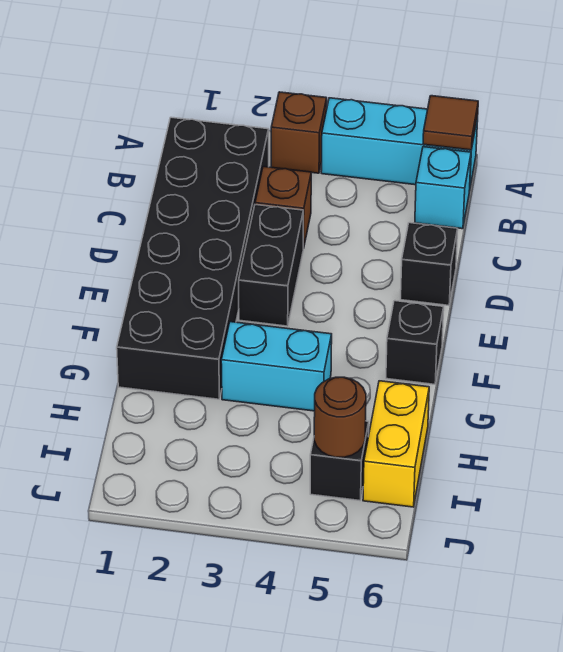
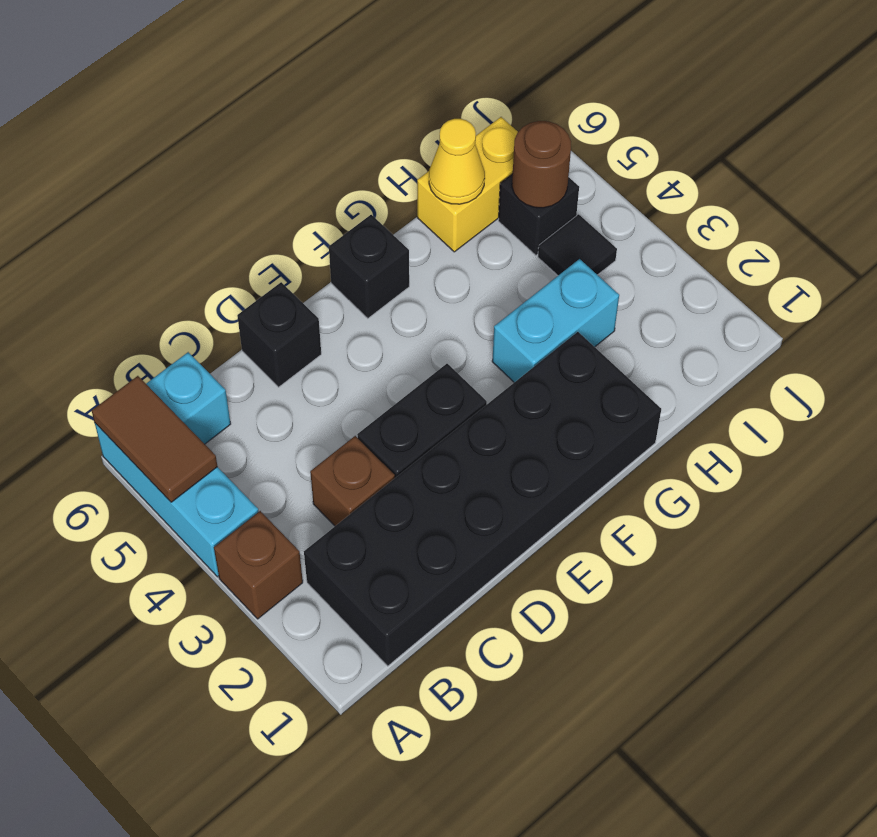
brown 1x1 tile [423,96,478,150] -> brown 1x2 tile [92,376,217,502]
cyan 1x2 brick [221,322,332,411] -> cyan 1x2 brick turned to [492,259,619,382]
none -> yellow 1x1 cone [429,119,485,204]
none -> black 1x1 tile [538,214,617,275]

